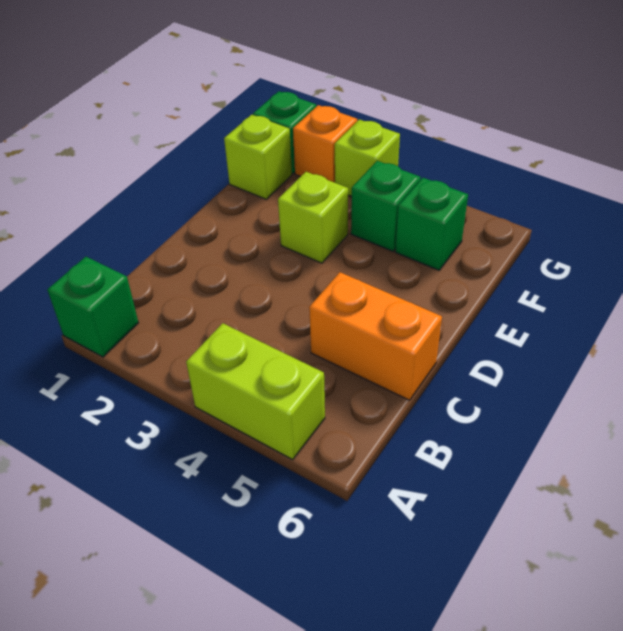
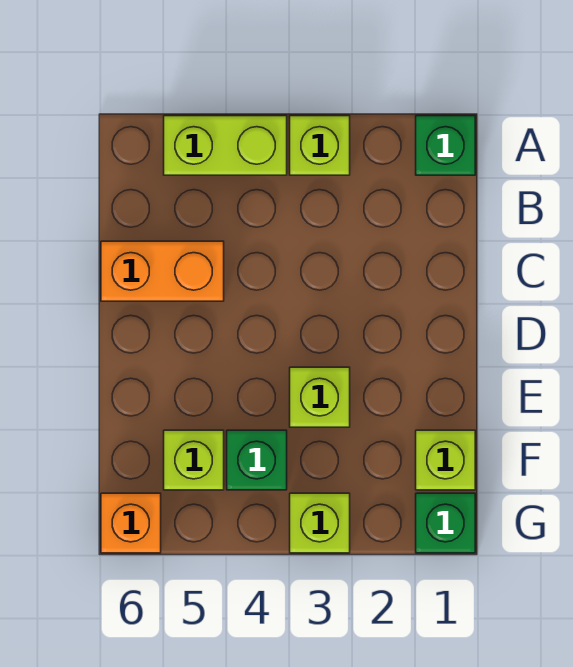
none -> lime 1x1 brick [290,116,350,175]
green 1x1 brick [395,178,468,270] -> lime 1x1 brick [164,430,224,490]
orange 1x1 brick [293,105,357,183] -> orange 1x1 brick moved to [101,493,161,553]

